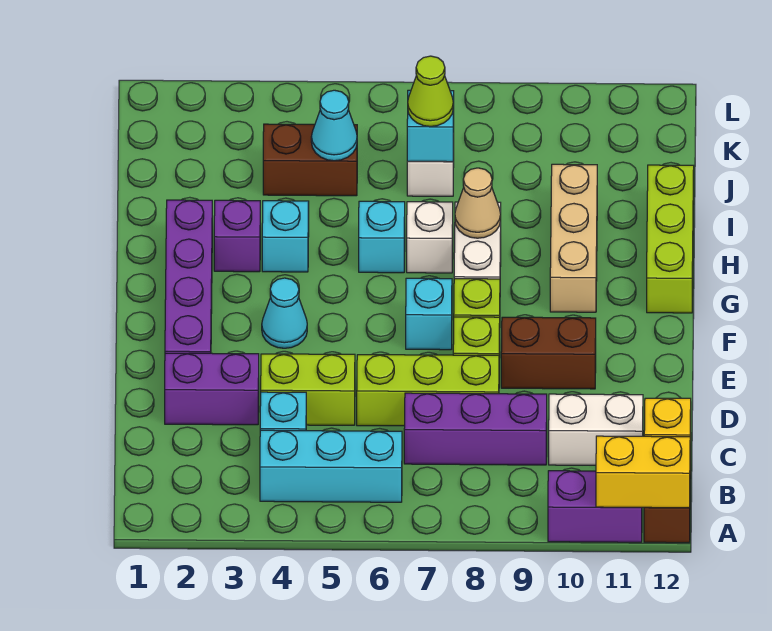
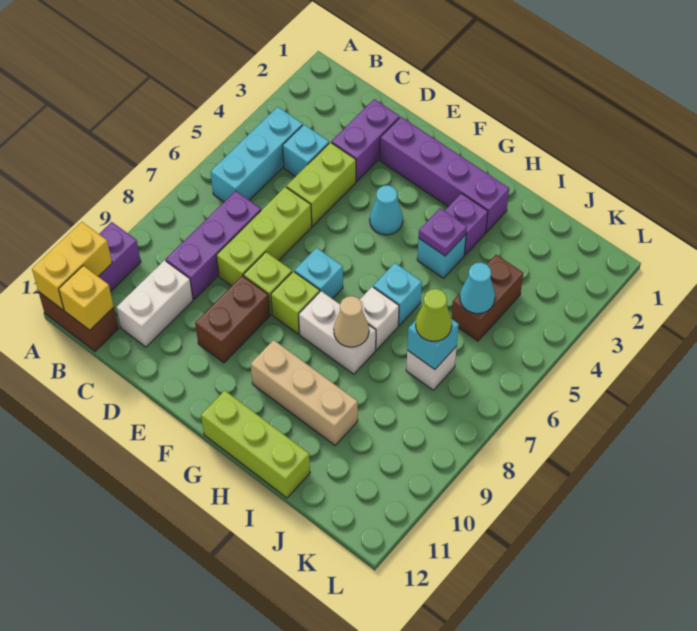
none -> purple 1x1 plate [418,208,467,256]

